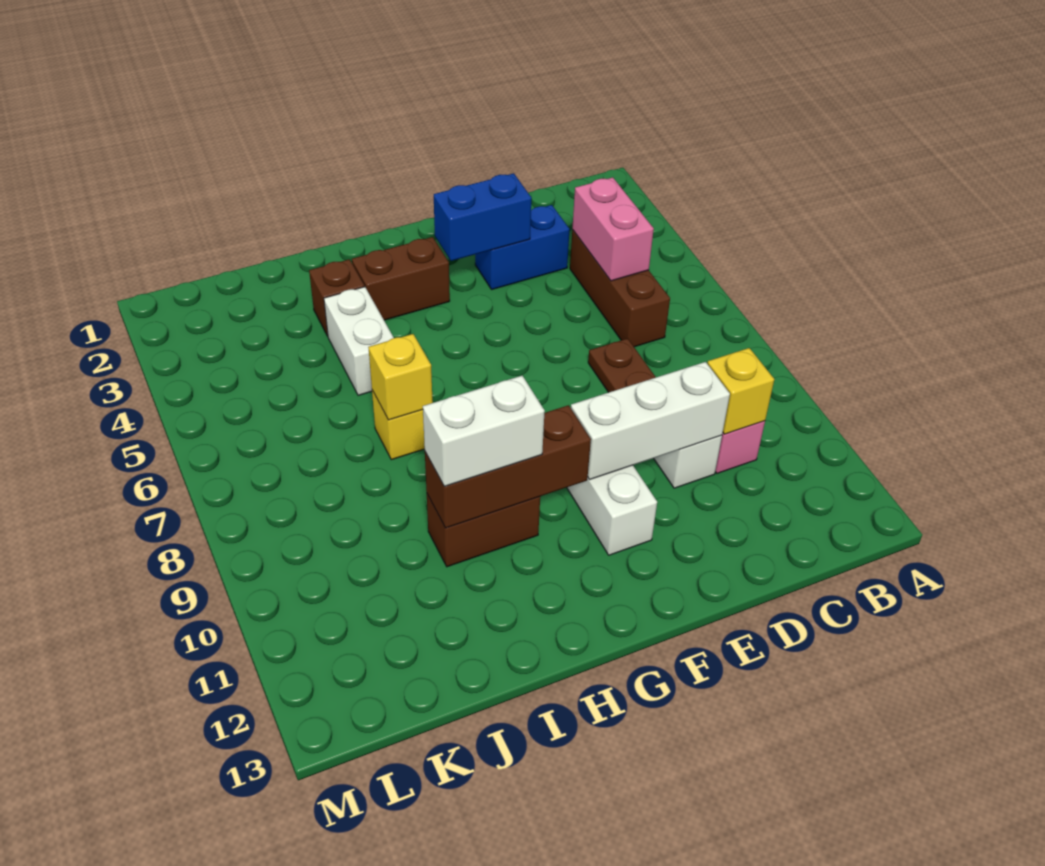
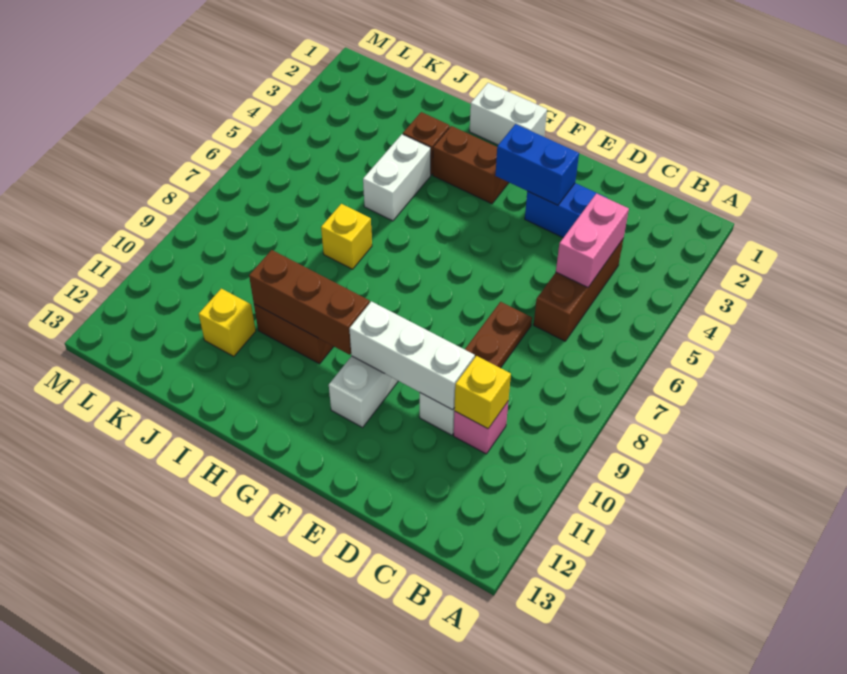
white 1x2 brick [423,376,545,486] -> white 1x2 brick moved to [470,83,547,145]
yellow 1x1 brick [368,334,433,420] -> yellow 1x1 brick moved to [199,289,256,356]

